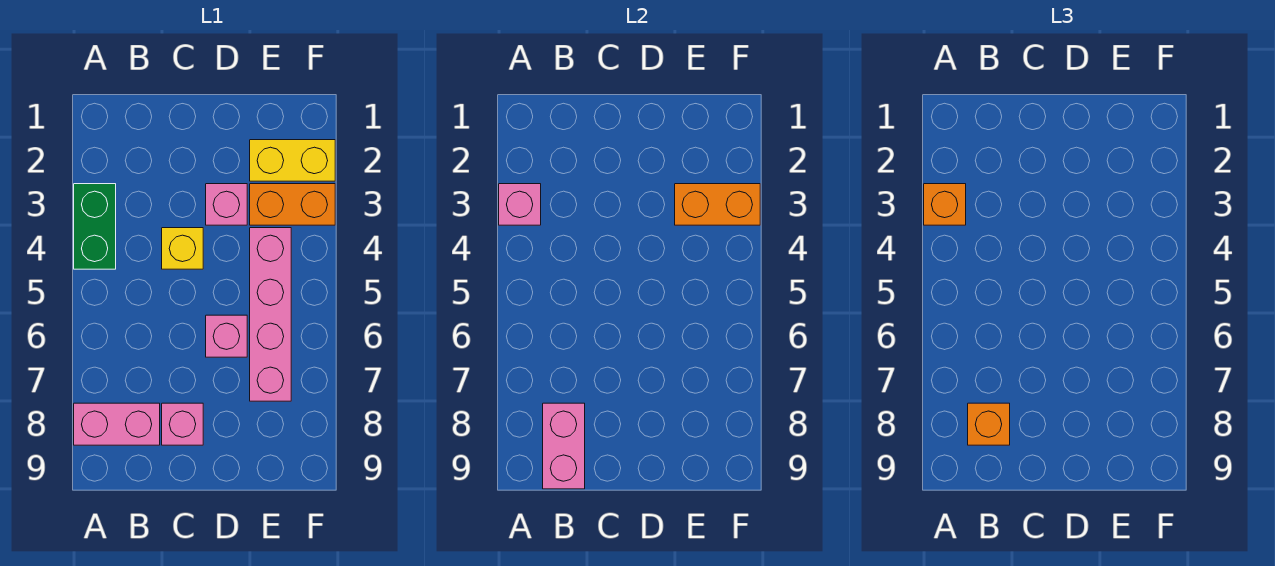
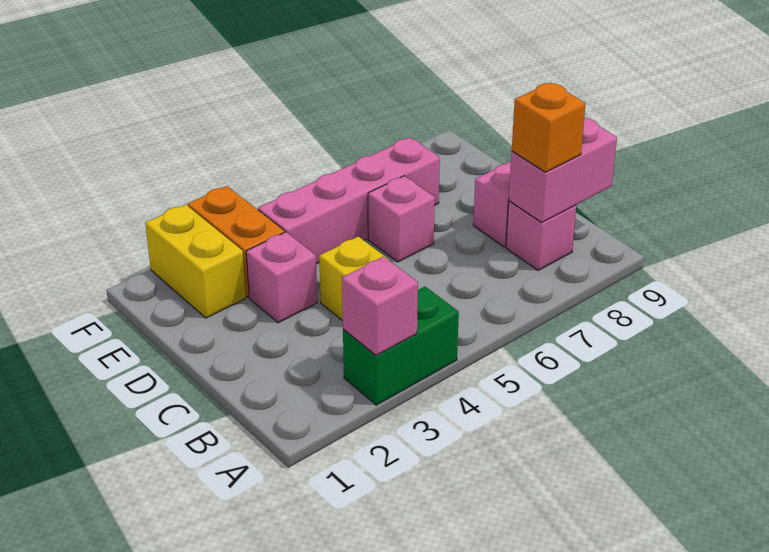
orange 1x1 brick [924,184,966,225] -> none
pink 1x2 brick [74,403,160,445] -> pink 1x1 brick [506,201,576,270]
orange 1x2 brick [675,184,760,225] -> none

